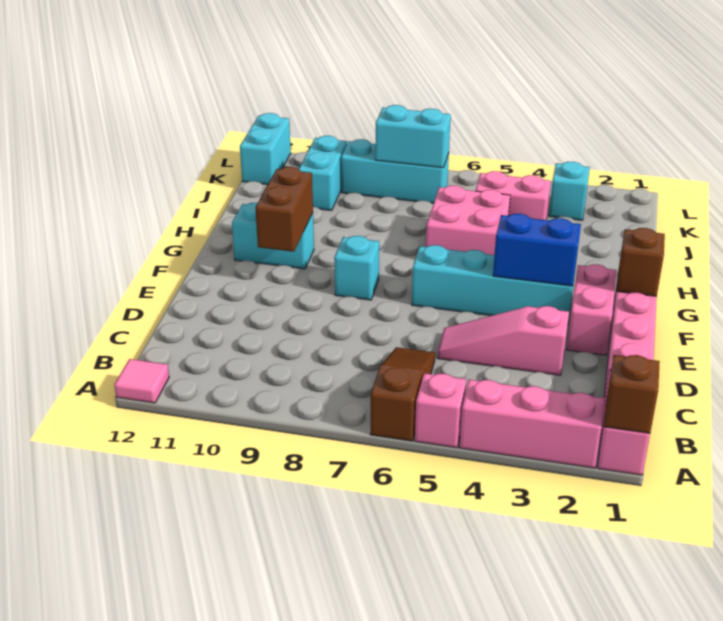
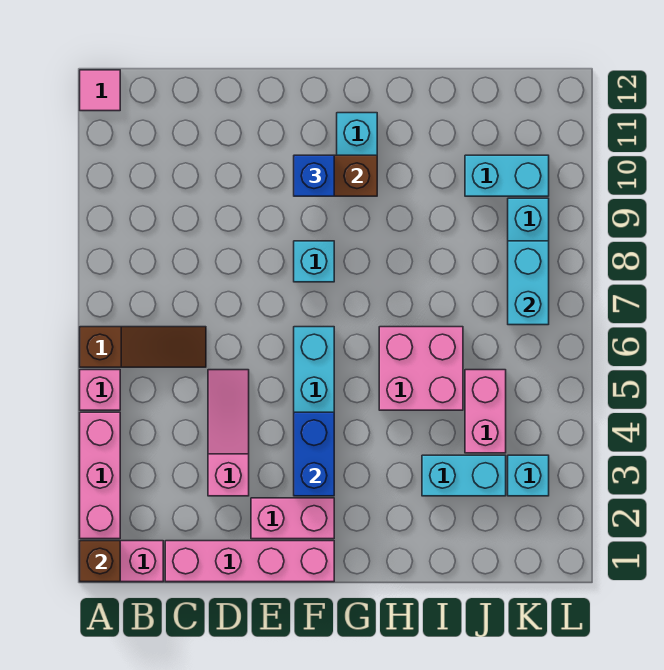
brown 1x1 brick [617,228,665,296] -> none
none -> blue 1x1 brick [294,155,334,196]
cyan 1x2 brick [240,113,291,185] -> cyan 1x2 brick moved to [422,455,506,496]

